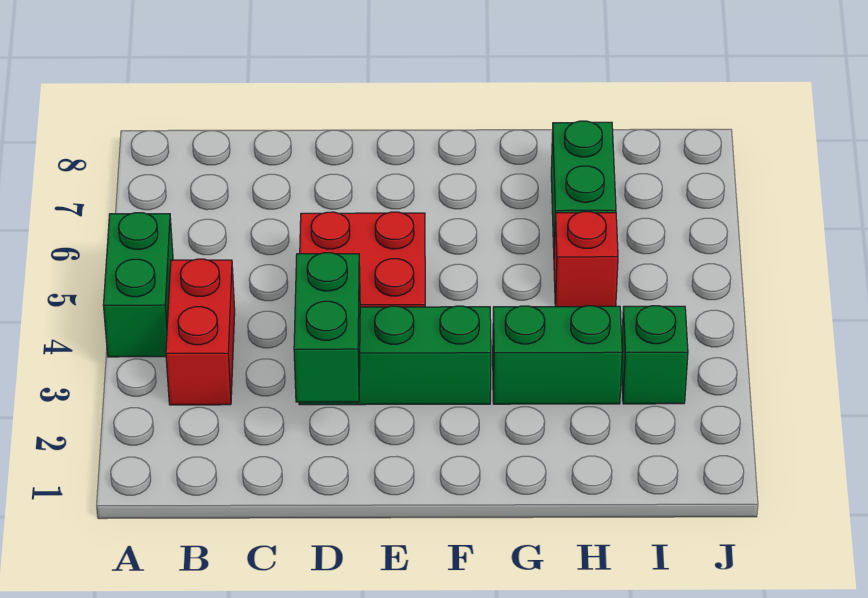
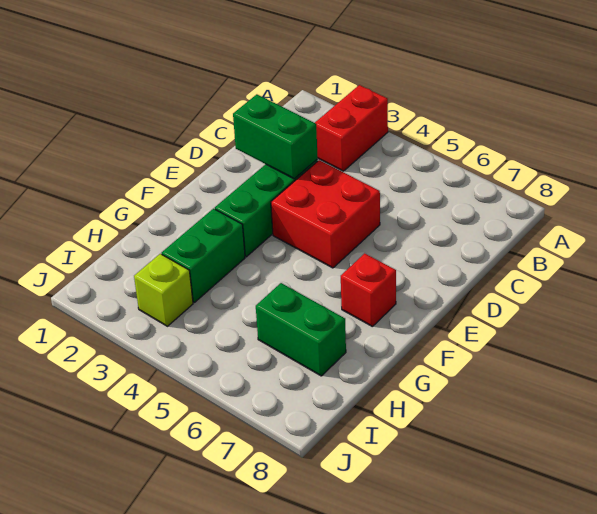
green 1x2 brick [103,213,173,357] -> none
red 1x2 brick [166,259,235,405] -> red 1x2 brick turned to [315,85,388,171]
red 1x1 brick [554,212,618,307] -> red 1x1 brick moved to [341,253,396,327]
green 1x1 brick [621,306,688,404] -> lime 1x1 brick [134,254,193,326]

